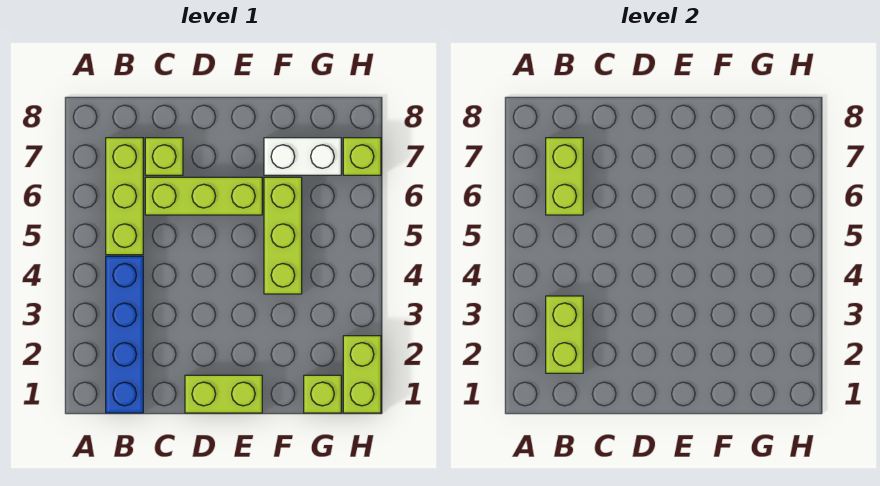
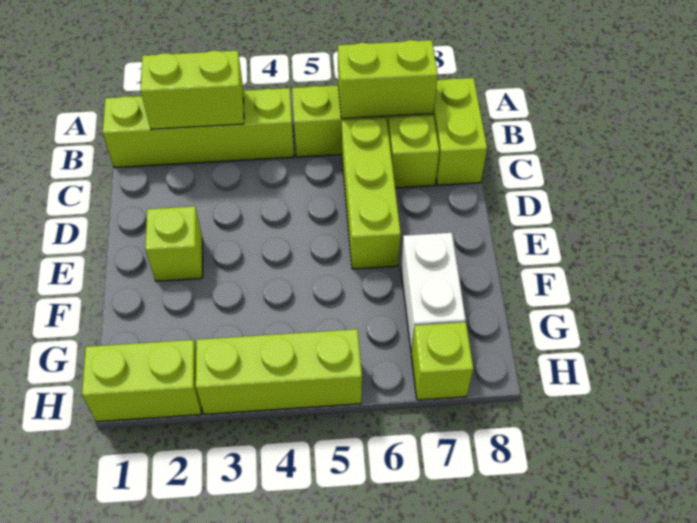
blue 1x4 brick [106,256,143,413] -> lime 1x4 brick [103,88,294,168]
lime 1x2 brick [185,375,262,413] -> lime 1x2 brick moved to [433,78,487,185]
lime 1x3 brick [264,177,302,294] -> lime 1x3 brick moved to [196,329,362,414]
lime 1x1 brick [304,375,341,413] -> lime 1x1 brick moved to [145,206,203,281]

